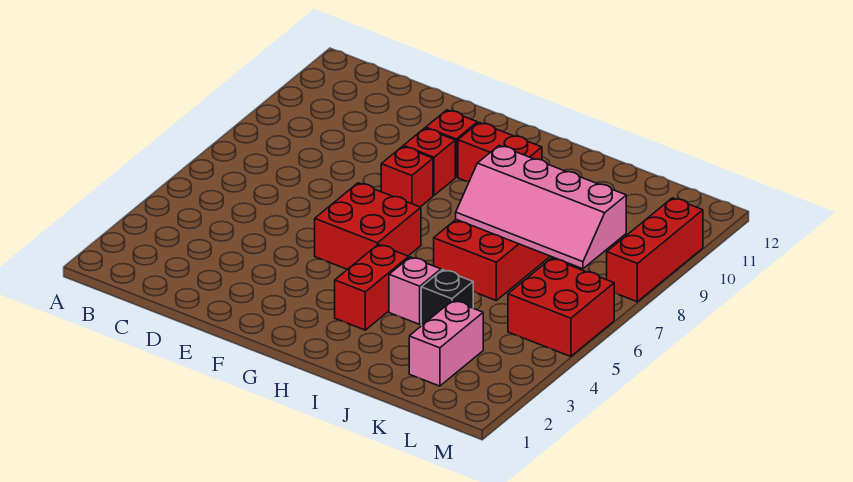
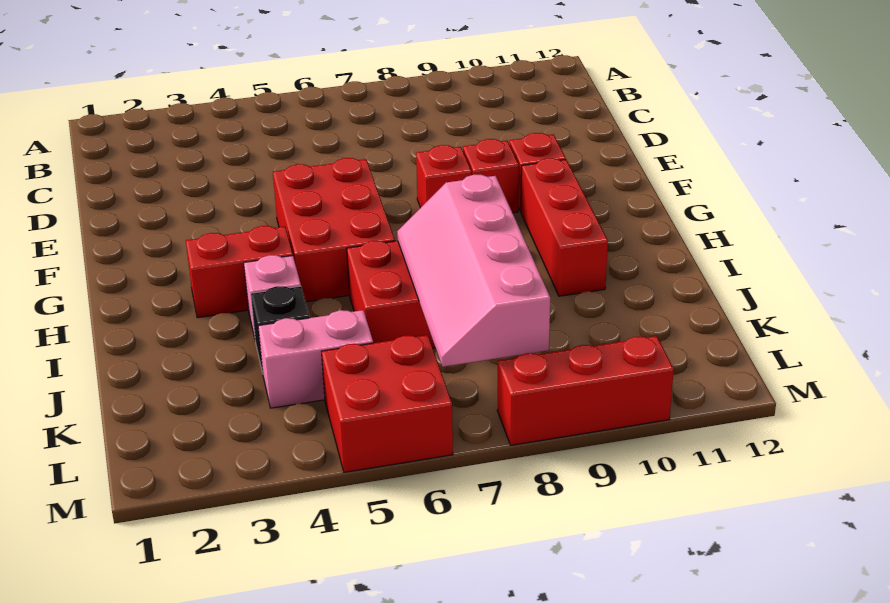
red 2x2 brick [315,183,421,270] -> red 2x3 brick [273,158,395,302]
red 1x2 brick [458,123,542,182] -> red 1x3 brick [521,158,608,296]
pink 1x2 brick [409,300,483,386] -> pink 1x2 brick moved to [258,310,373,408]

